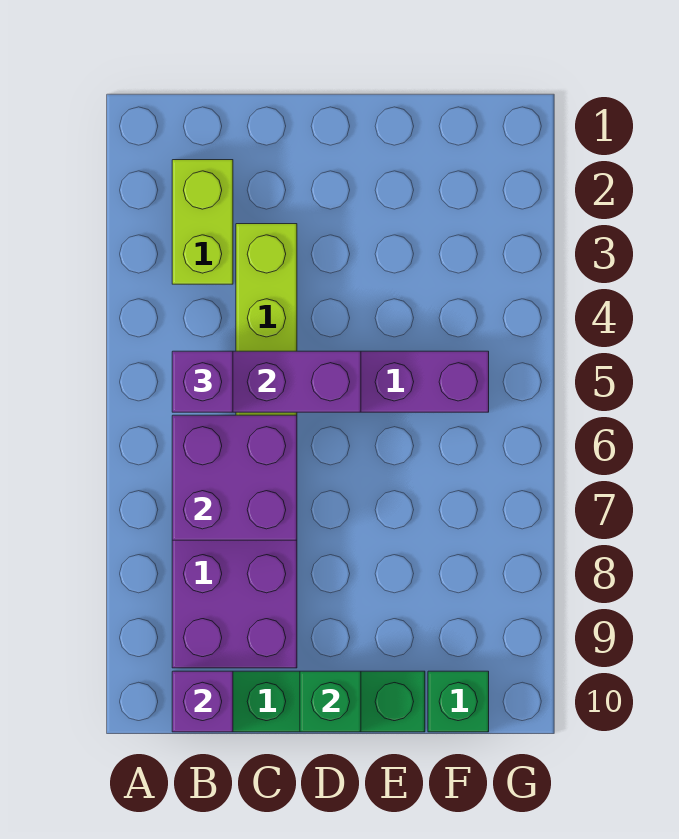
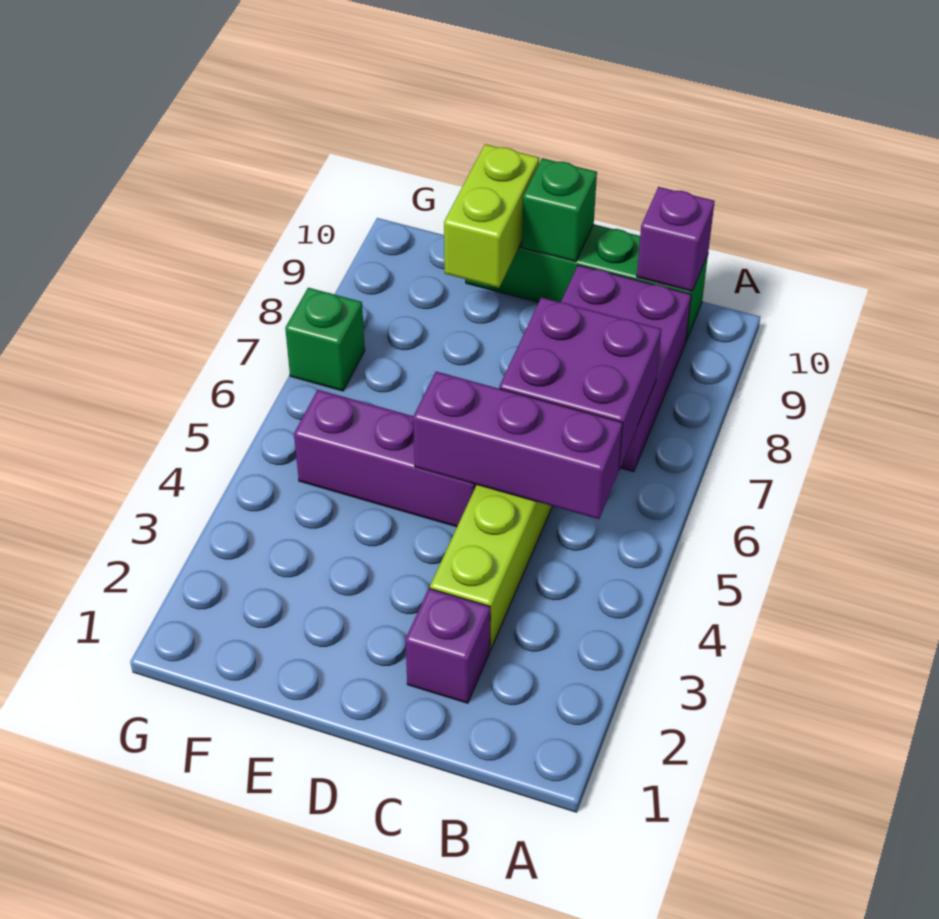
lime 1x2 brick [172,160,233,284] -> lime 1x2 brick moved to [444,144,539,288]
purple 1x1 brick [172,351,233,412] -> purple 1x1 brick moved to [405,589,490,703]
green 1x1 brick [428,671,489,732] -> green 1x1 brick moved to [285,288,365,391]

